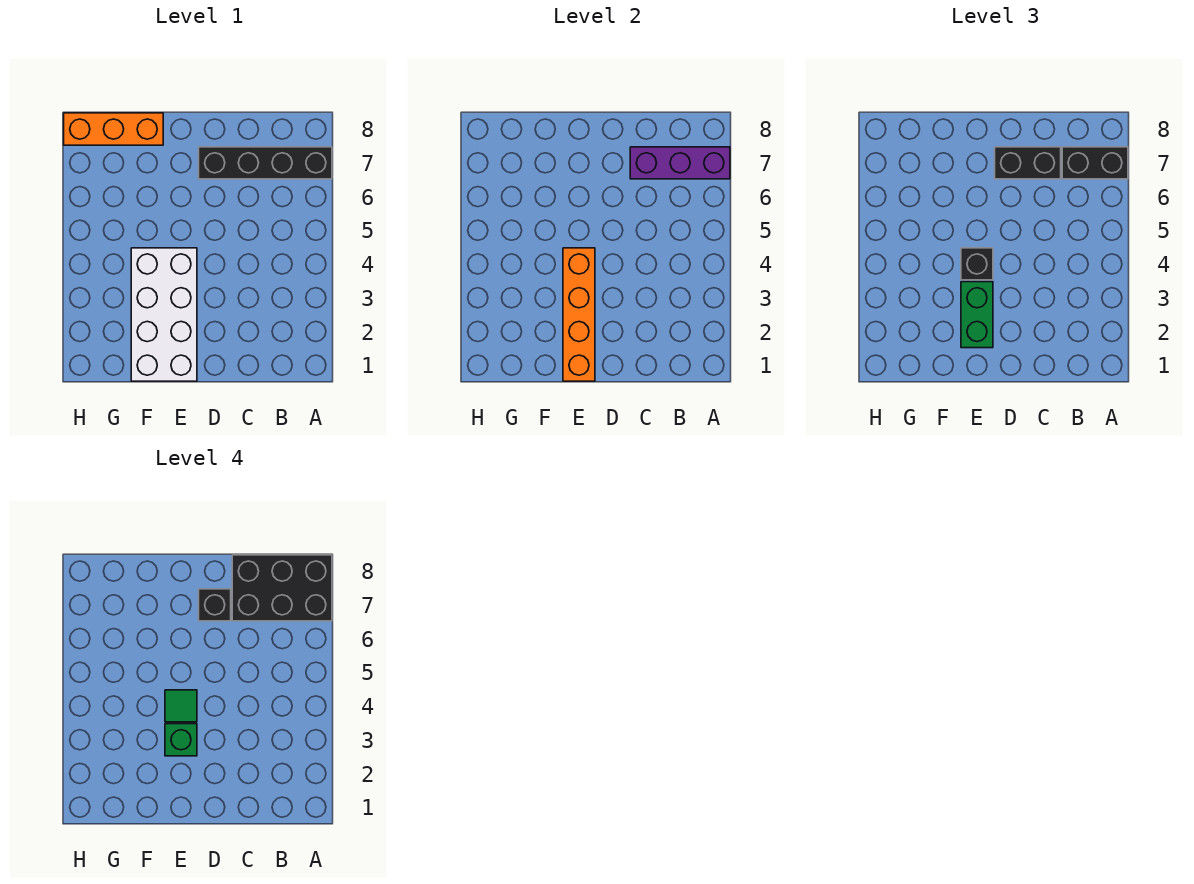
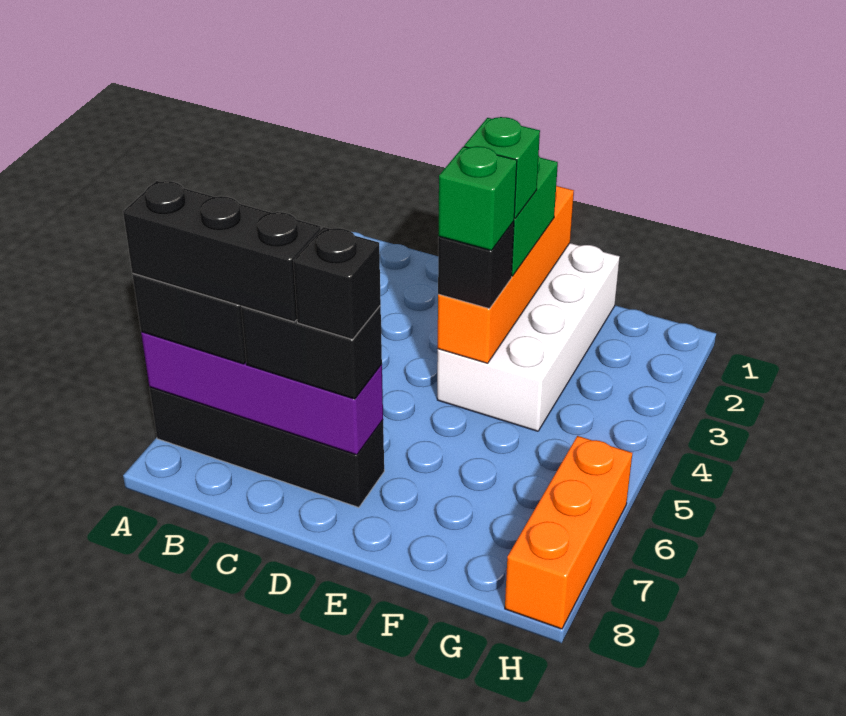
purple 1x3 brick [630,147,730,179] -> purple 1x4 brick [141,332,383,455]
black 2x3 brick [232,555,332,621] -> black 1x3 brick [123,181,321,322]
green 1x1 tile [165,690,197,722] -> green 1x1 brick [438,146,517,251]
orange 1x3 brick [64,113,163,145] -> orange 1x3 brick turned to [505,436,632,629]

